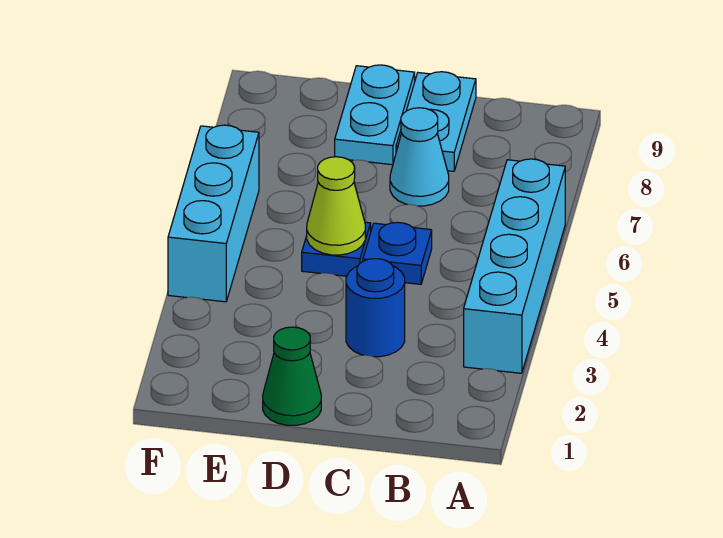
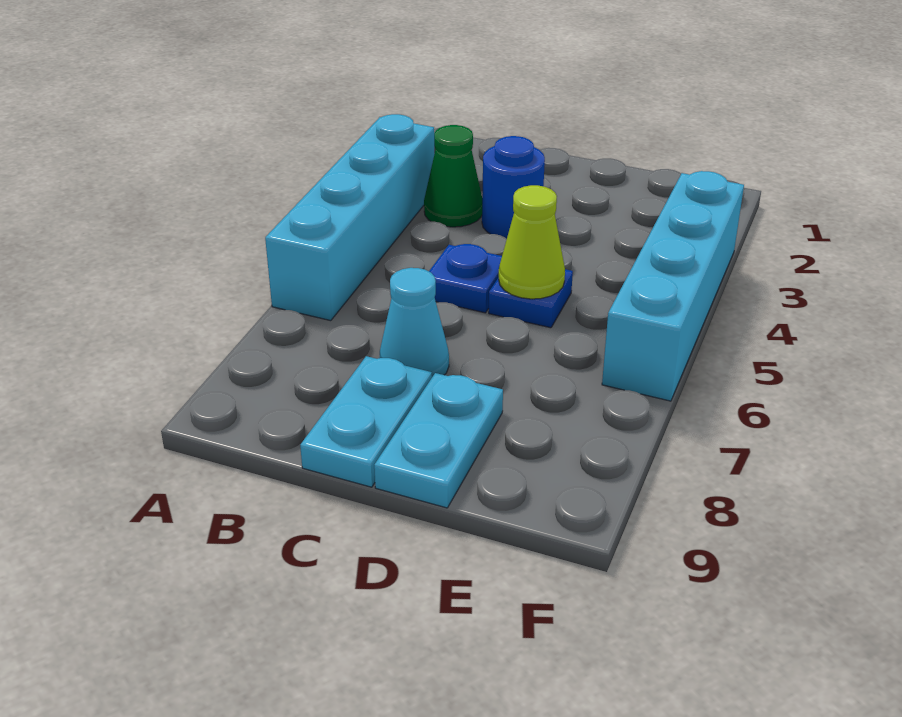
green 1x1 cone [263,327,321,425] -> green 1x1 cone moved to [424,125,482,227]
cyan 1x3 brick [168,125,259,302] -> cyan 1x4 brick [602,171,744,401]

